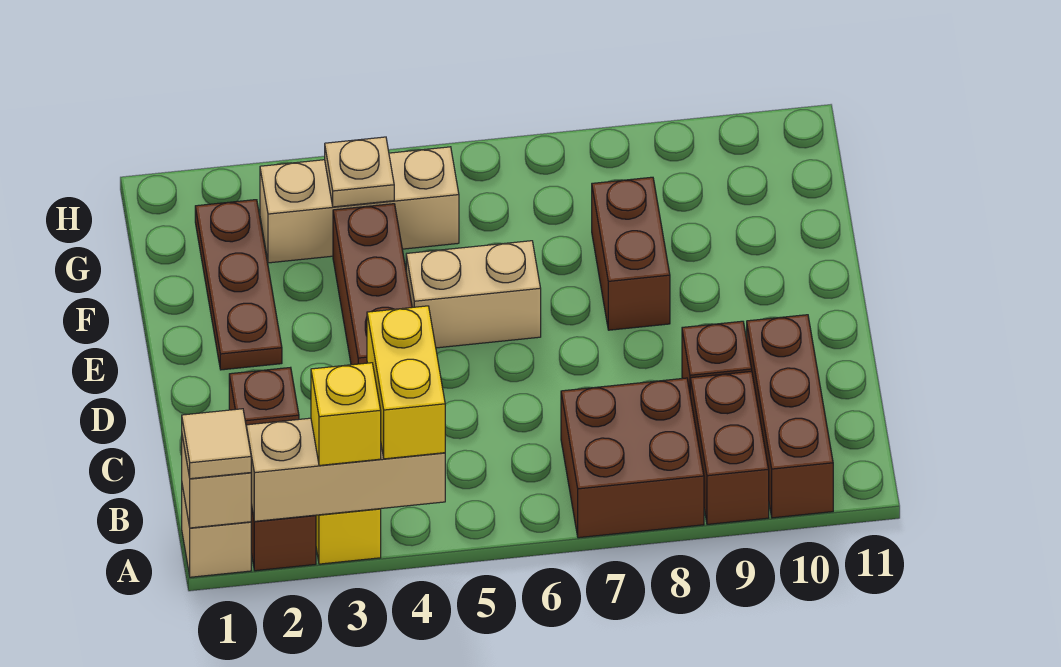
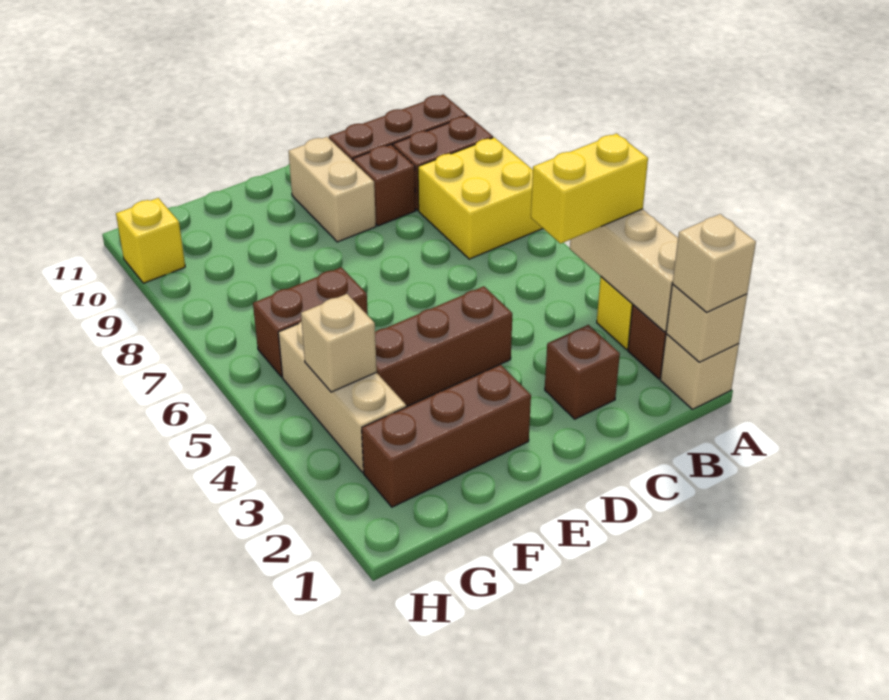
tan 1x1 tile [182,409,251,479] -> tan 1x1 brick [672,214,756,312]
yellow 1x1 brick [311,363,381,465] -> yellow 1x1 brick moved to [116,198,185,283]
brown 2x2 brick [561,378,704,538] -> yellow 2x2 brick [418,137,543,259]
brown 1x3 plate [195,200,282,370] -> brown 1x3 brick [362,365,531,507]
tan 1x2 brick [406,241,541,348] -> tan 1x2 brick moved to [288,137,376,242]
brown 1x2 brick [592,177,670,330] -> brown 1x2 brick moved to [253,267,368,377]
tan 1x1 plate [325,137,394,207] -> tan 1x1 brick [301,294,377,392]

